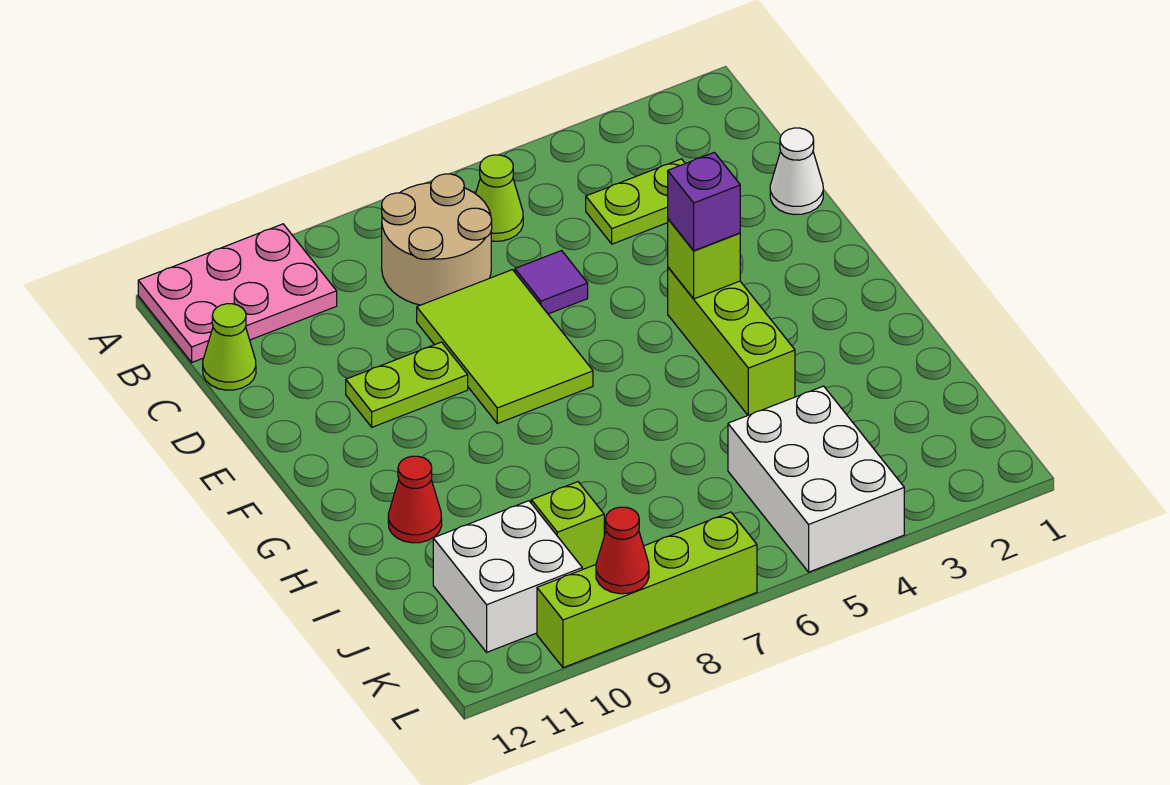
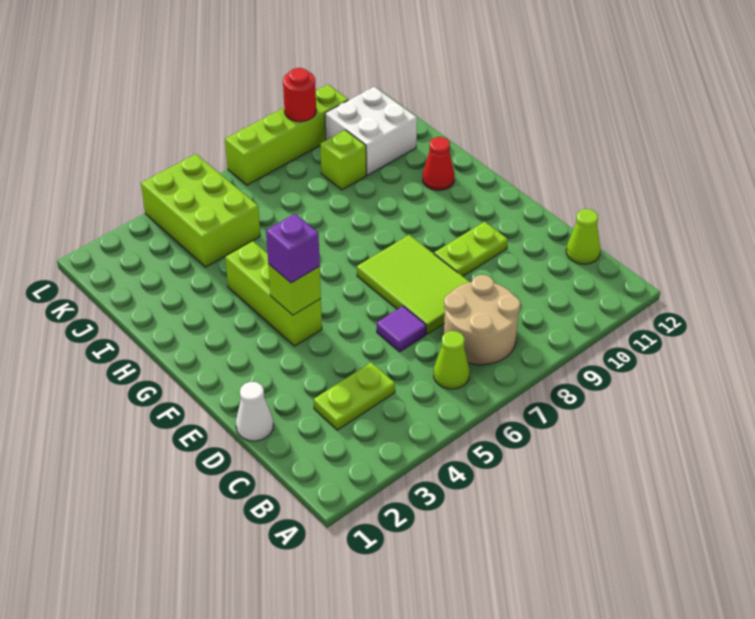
pink 2x3 plate [138,224,337,362] -> none
white 2x3 brick [728,386,904,572] -> lime 2x3 brick [141,154,260,267]
red 1x1 cone [596,507,649,594] -> red 1x1 round brick [283,68,316,122]

